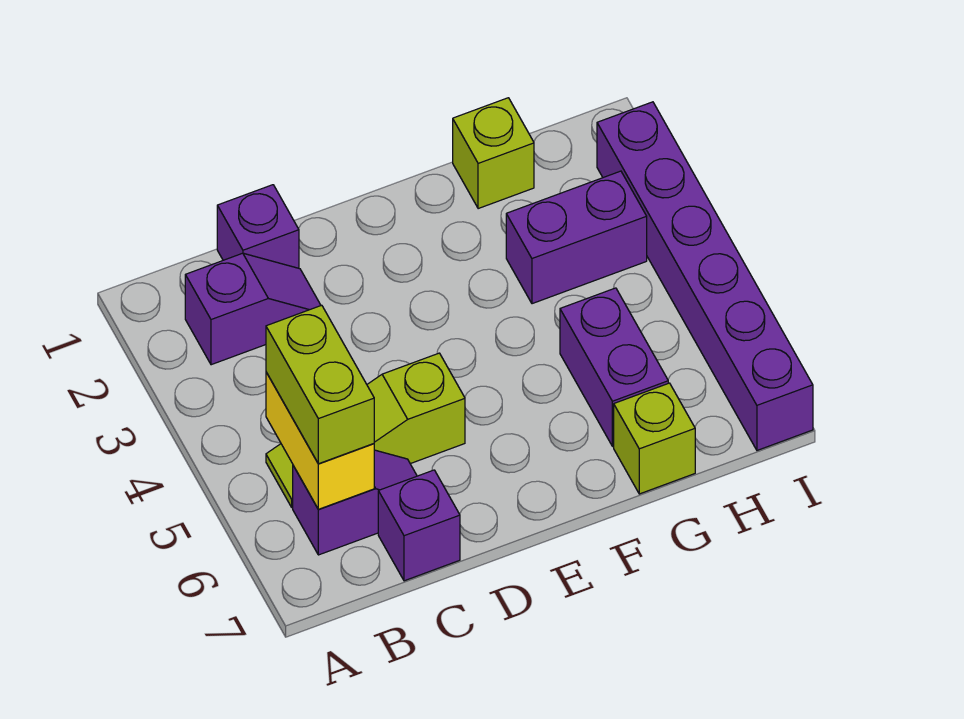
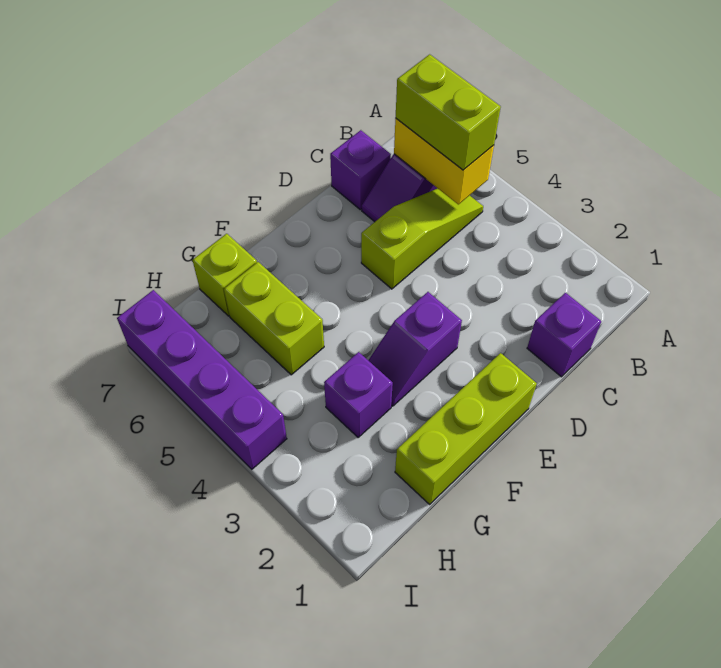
purple 1x2 slope [185,253,321,365] -> purple 1x2 slope moved to [368,292,462,406]
lime 1x1 brick [453,98,534,209] -> lime 1x3 brick [395,353,537,504]
purple 1x2 brick [506,171,647,304] -> purple 1x1 brick [324,352,393,437]
purple 1x2 brick [560,288,668,446] -> lime 1x2 brick [224,262,324,375]
purple 1x6 brick [597,102,813,450] -> purple 1x4 brick [117,290,287,469]

